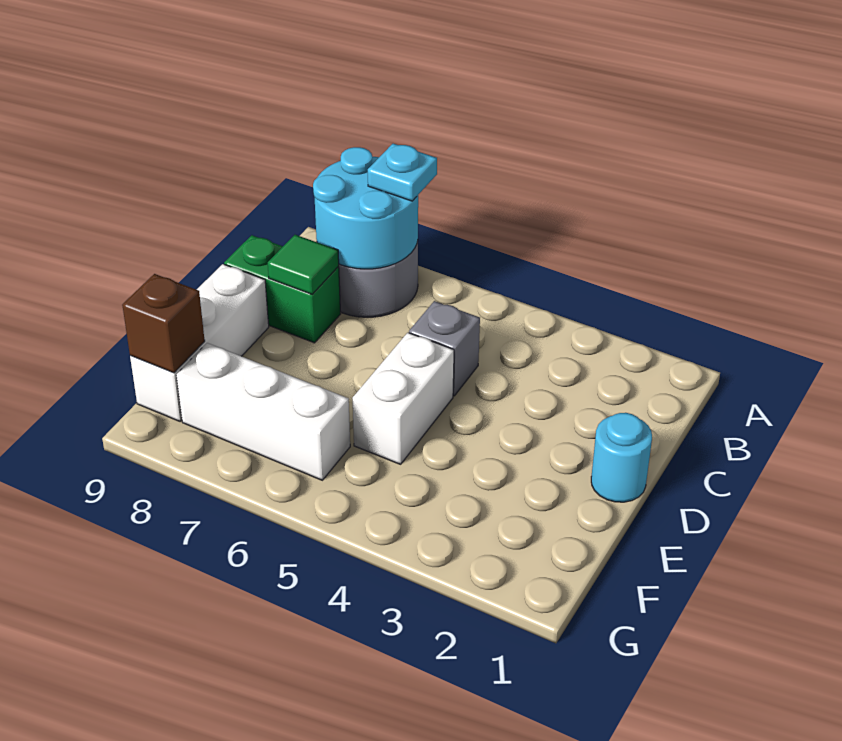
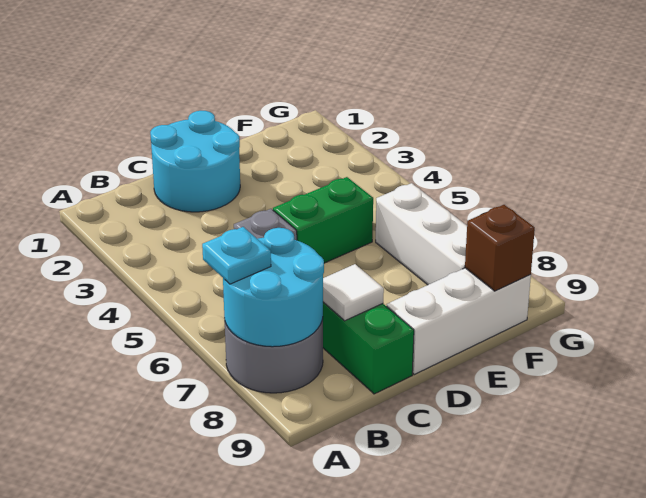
green 1x1 tile [268,235,339,294] -> white 1x1 tile [323,264,384,321]
cyan 1x1 round brick [591,413,652,502] -> cyan 2x2 round brick [150,111,240,212]
white 1x2 brick [353,333,454,464] -> green 1x2 brick [273,177,373,263]

